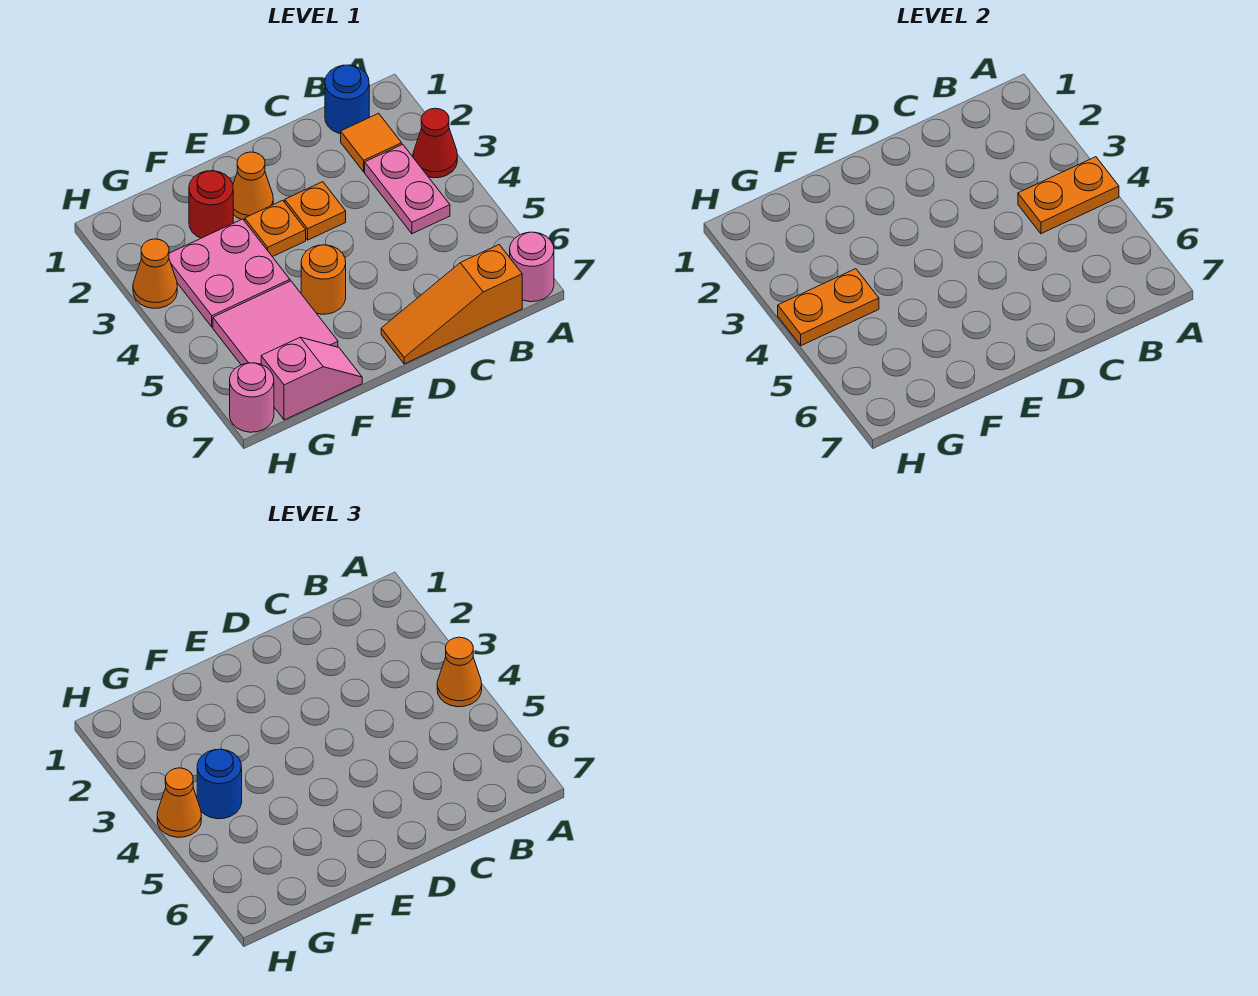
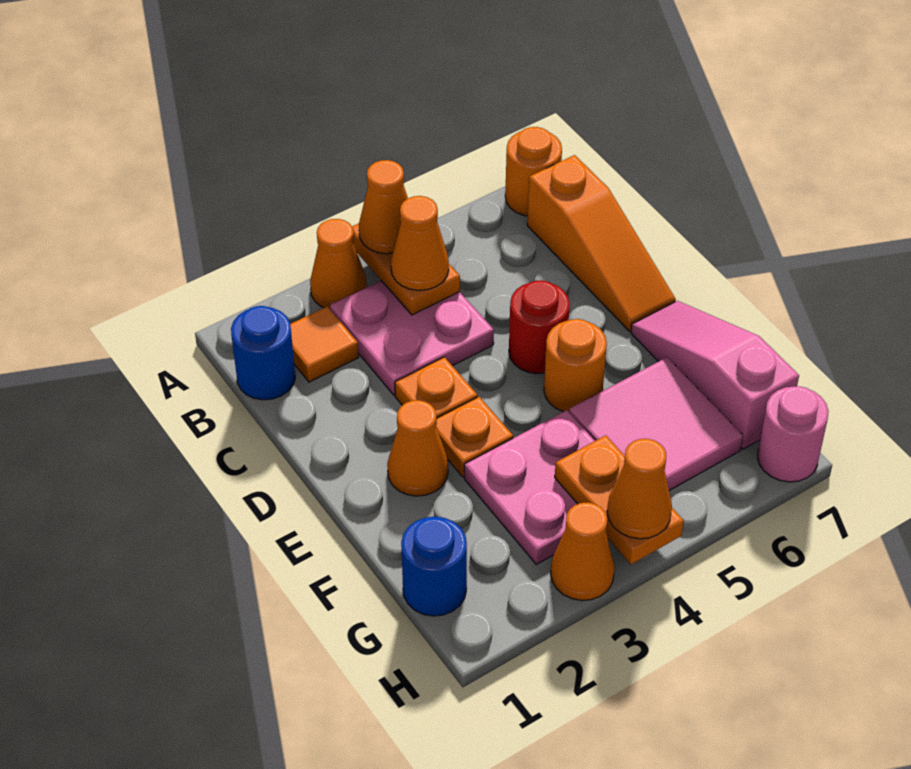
red 1x1 cone [413,108,457,178] -> orange 1x1 cone [310,219,367,309]
pink 1x1 round brick [510,232,554,302] -> orange 1x1 round brick [505,127,562,216]
pink 1x2 plate [365,144,450,234] -> pink 2x2 plate [330,281,494,395]
none -> orange 1x1 cone [391,196,449,290]
red 1x1 round brick [189,171,233,238] -> red 1x1 round brick moved to [509,280,570,374]
pink 1x2 slope [261,337,362,420] -> pink 1x3 slope [631,301,799,449]
blue 1x1 round brick [197,749,242,819] -> blue 1x1 round brick moved to [401,517,467,616]

